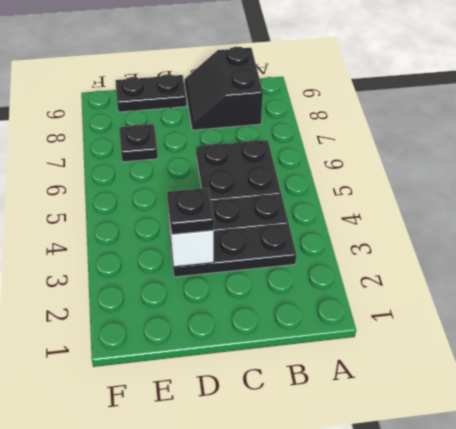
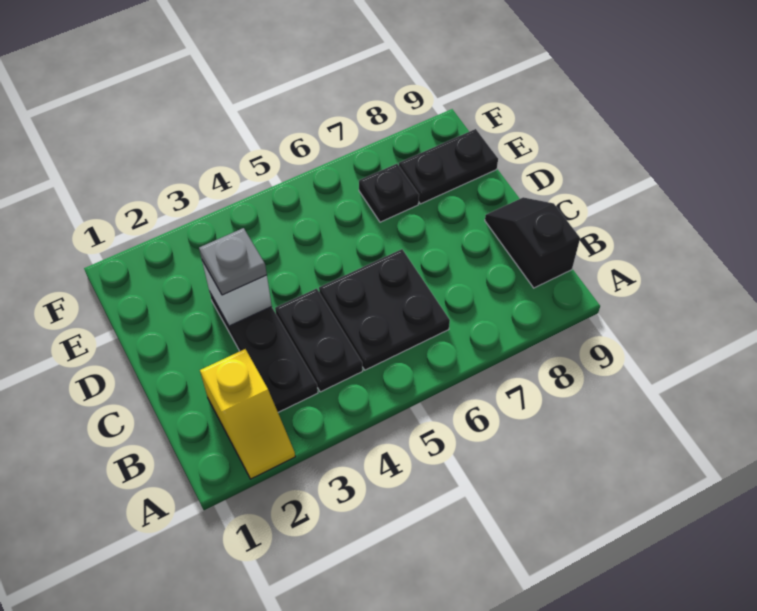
none -> yellow 1x2 slope [200,349,295,479]
black 2x2 slope [184,47,263,130] -> black 1x2 slope [485,197,580,288]
black 1x1 plate [167,188,214,235] -> grey 1x1 plate [199,228,267,295]
black 1x2 plate [115,74,187,112] -> black 1x2 plate turned to [399,129,498,204]

